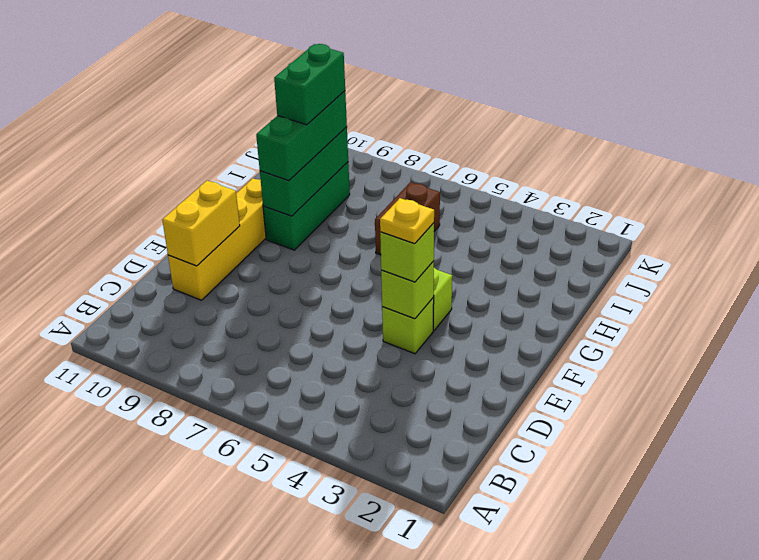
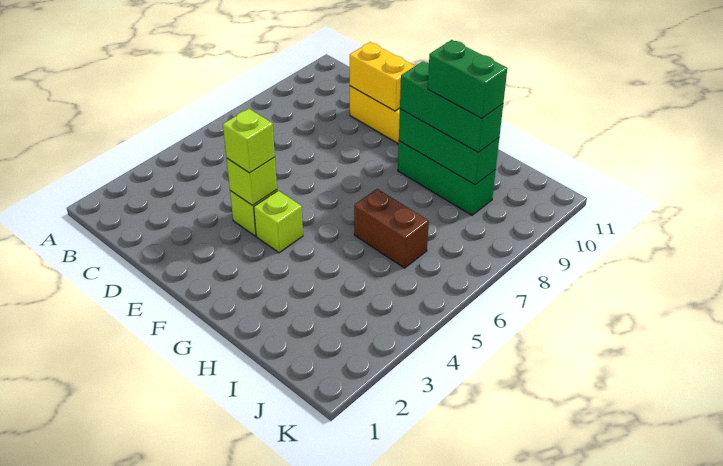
yellow 1x1 plate [380,198,434,244] -> none

